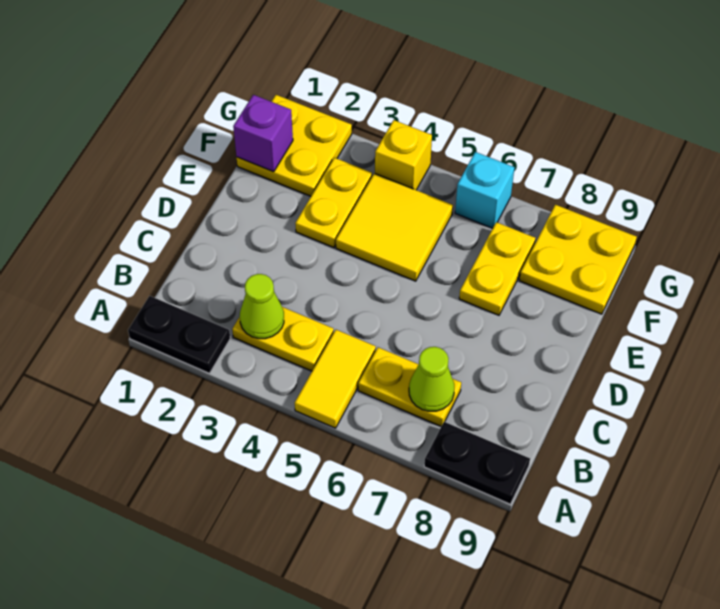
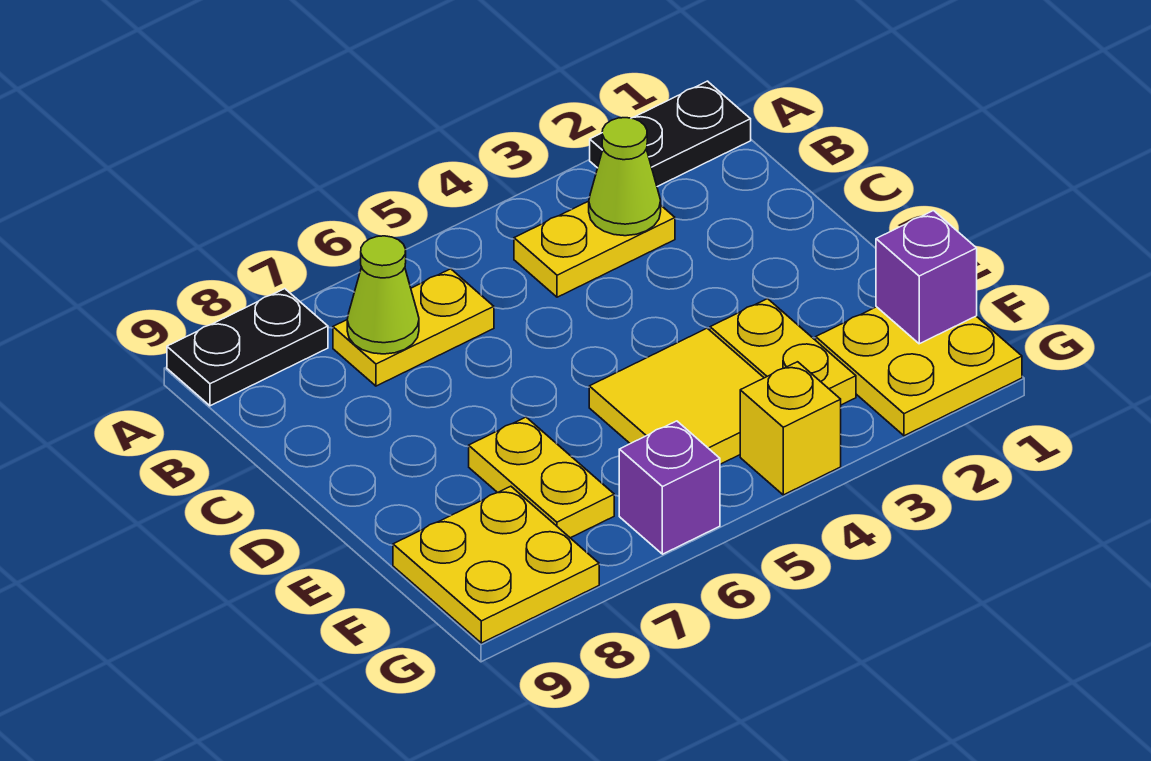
yellow 1x2 tile [295,330,376,428] -> none
cyan 1x1 brick [455,152,515,228] -> purple 1x1 brick [619,421,720,554]

